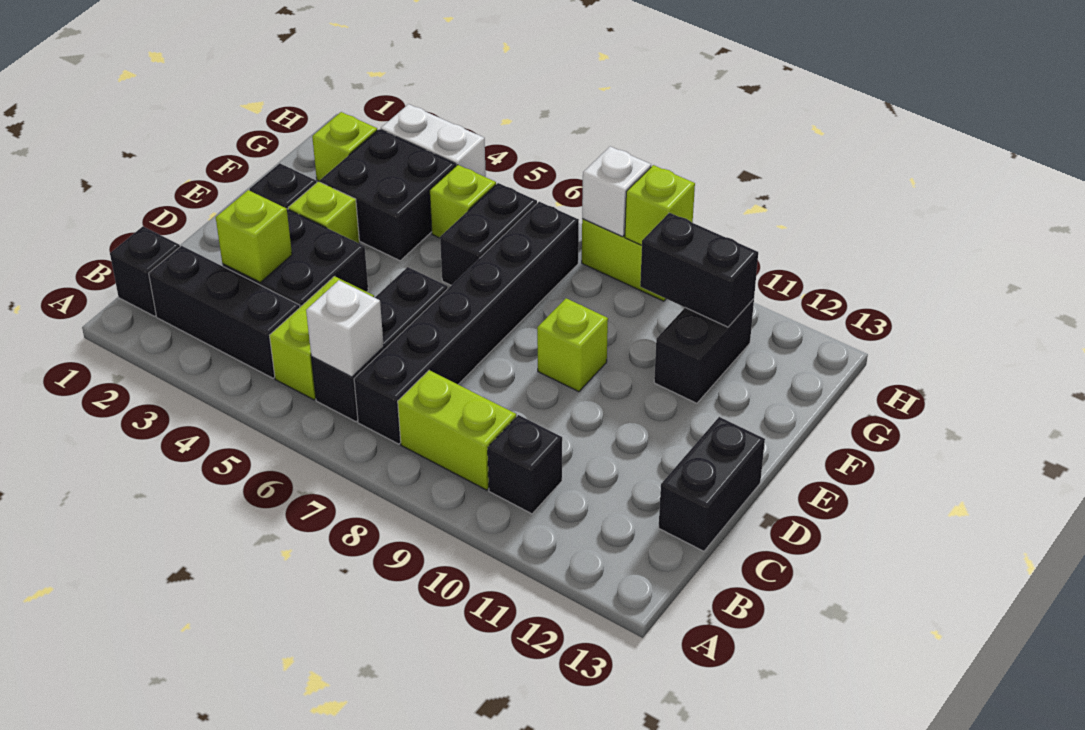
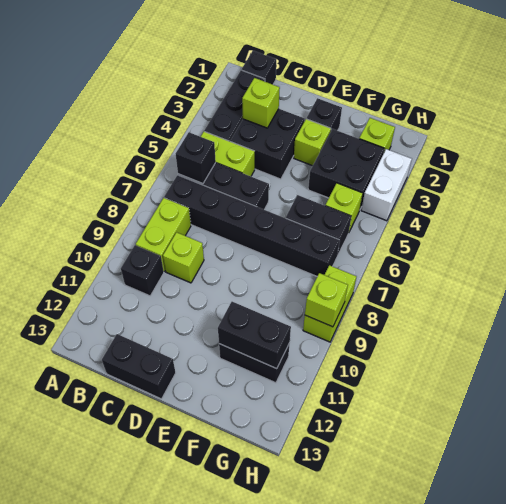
white 1x1 brick [306,280,384,377] -> black 1x1 brick [176,132,216,184]
lime 1x1 brick [537,298,608,392] -> lime 1x1 brick moved to [163,232,204,283]
black 1x2 brick [640,213,758,327] -> black 1x2 brick turned to [218,302,291,369]
white 1x1 brick [582,146,651,237] -> none

